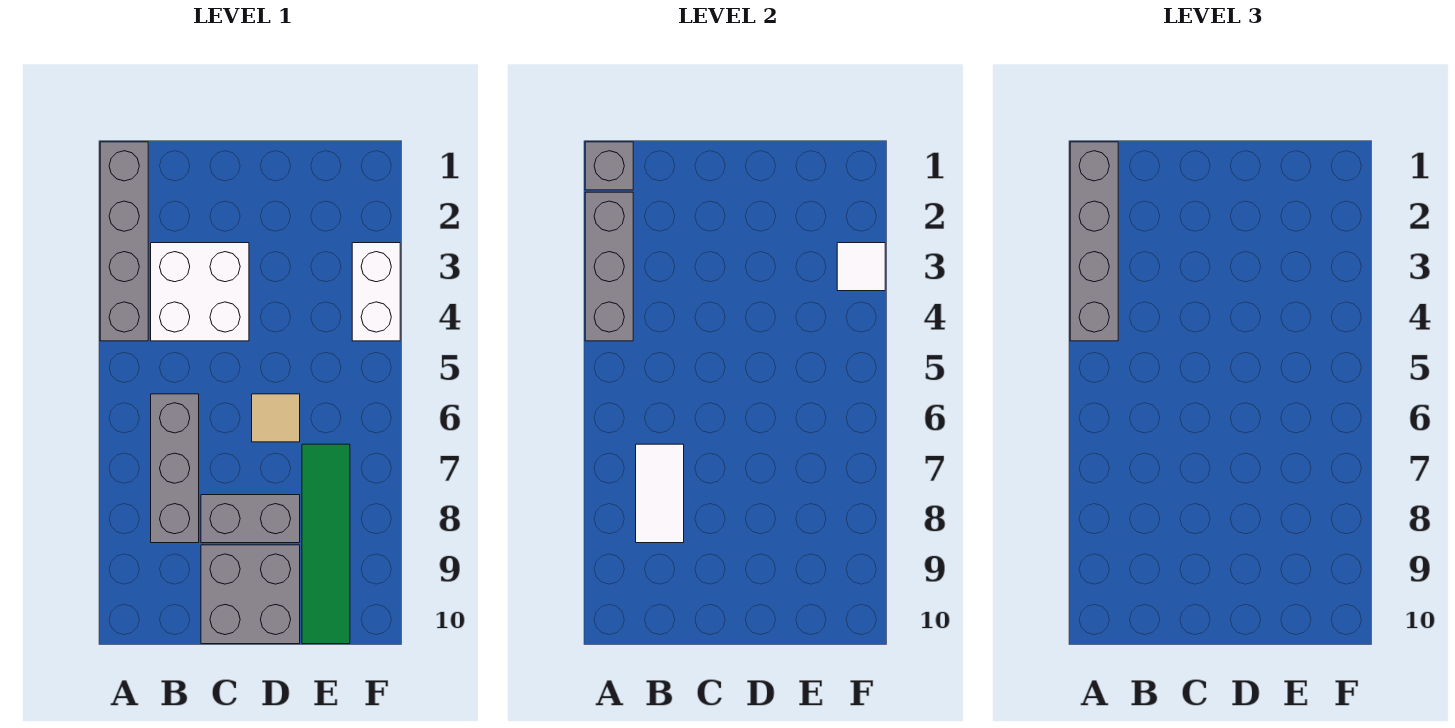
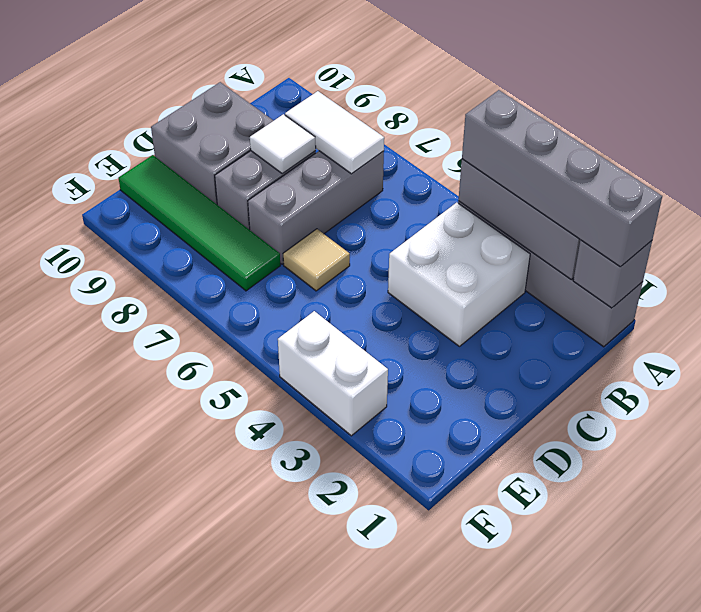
grey 1x3 brick [151,394,199,543] -> grey 1x3 brick turned to [248,151,384,264]
white 1x1 tile [837,243,885,291] -> white 1x1 tile moved to [250,114,316,174]

